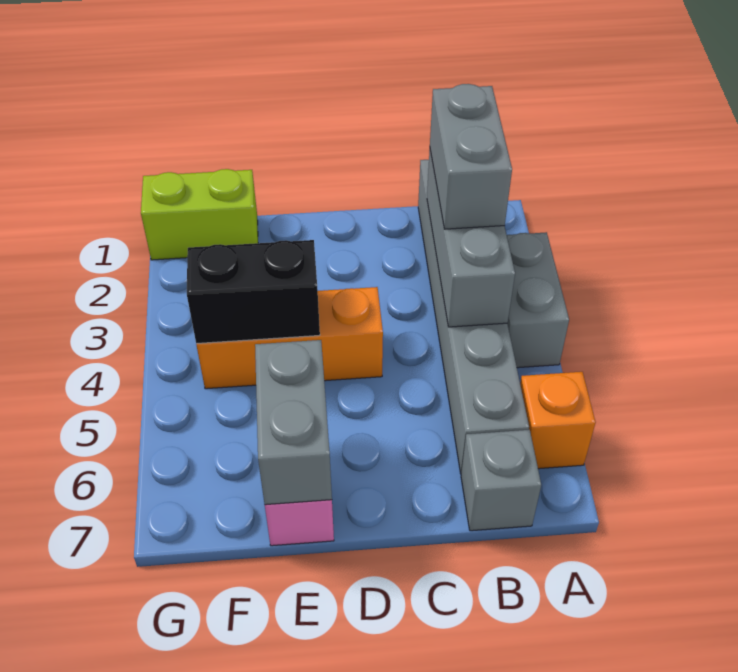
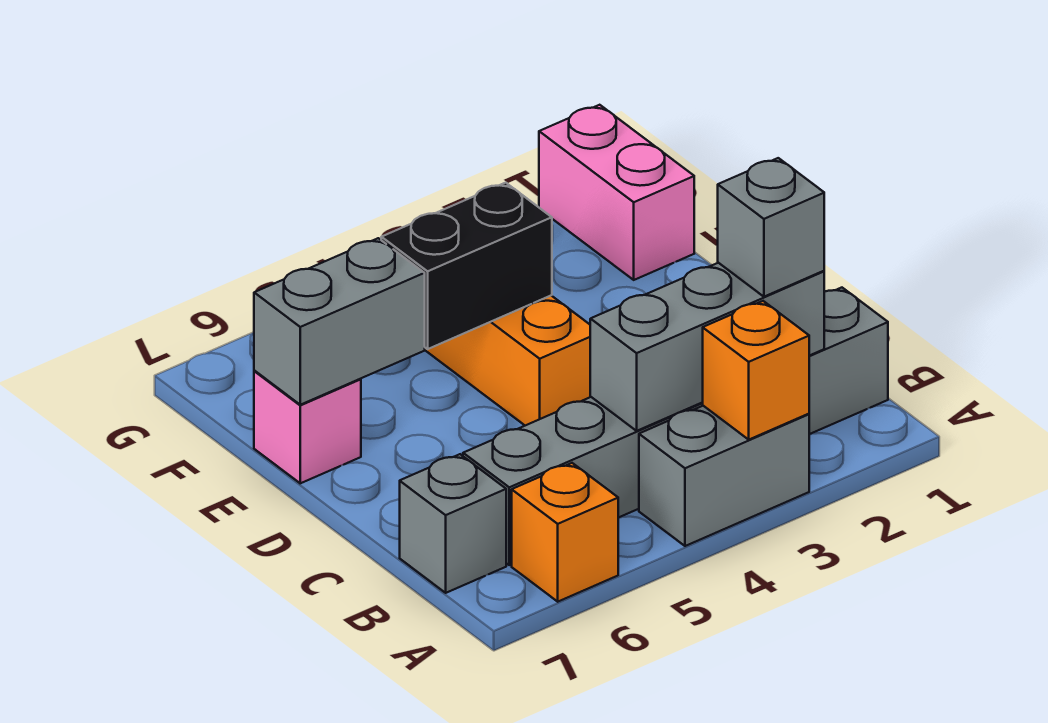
none -> orange 1x1 brick [703,301,809,440]
grey 1x2 brick [430,84,512,229] -> grey 1x1 brick [718,158,824,297]
black 1x2 brick [187,240,320,344] -> black 1x2 brick turned to [381,183,552,349]
lime 1x2 brick [141,169,258,260] -> pink 1x2 brick [539,105,694,280]

